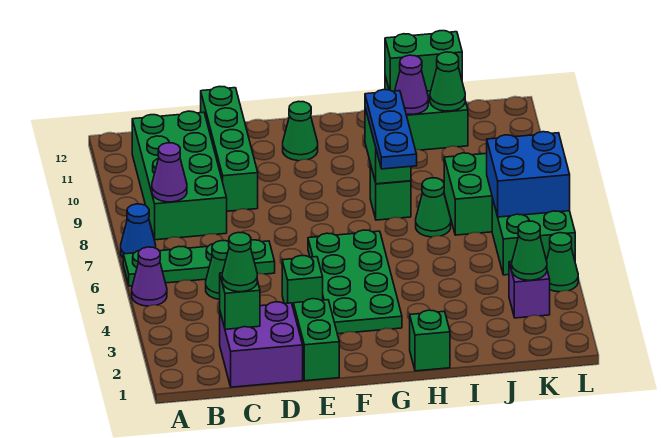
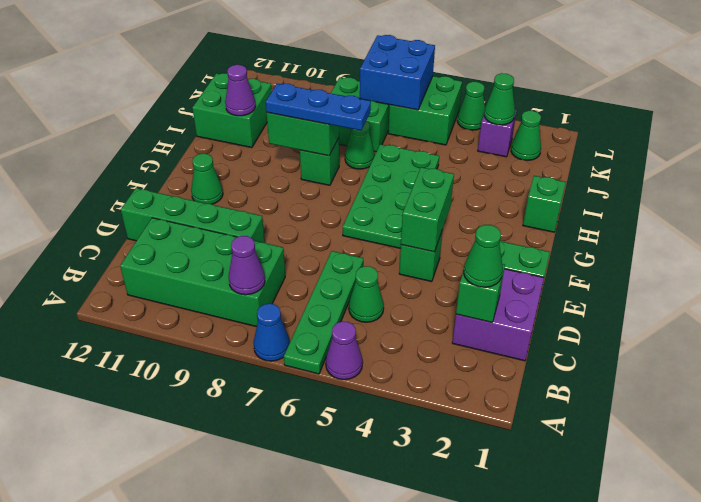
green 2x4 plate [308,230,402,334] -> green 2x4 plate turned to [343,144,439,248]
green 1x2 brick [385,31,462,91] -> green 1x2 brick moved to [401,167,454,252]
green 1x1 cone [430,52,465,111] -> green 1x1 cone moved to [511,111,541,160]

